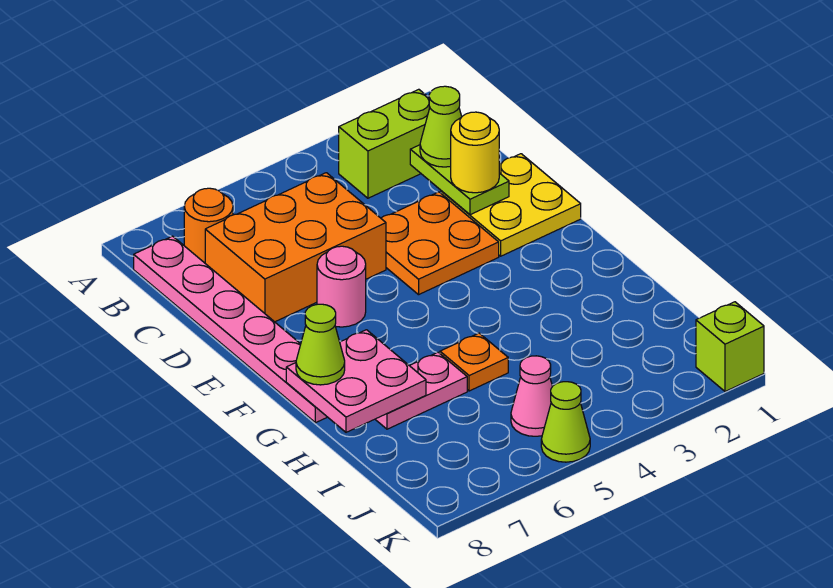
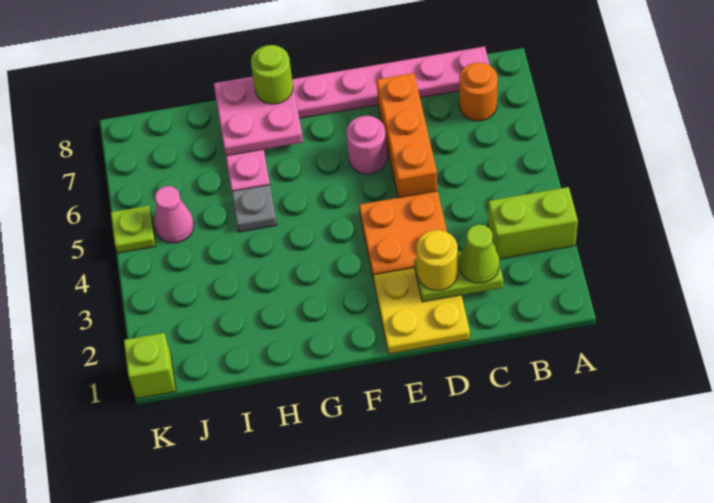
lime 1x2 brick [339,89,430,198] -> lime 1x2 brick turned to [488,187,578,259]
orange 2x3 brick [205,173,386,322] -> orange 1x3 brick [377,73,437,198]
lime 1x1 cone [296,304,345,385] -> lime 1x1 round brick [251,45,293,104]
orange 1x1 plate [440,333,508,391] -> grey 1x1 plate [232,185,277,232]
lime 1x1 cone [541,382,590,462] -> lime 1x1 plate [111,206,156,253]

